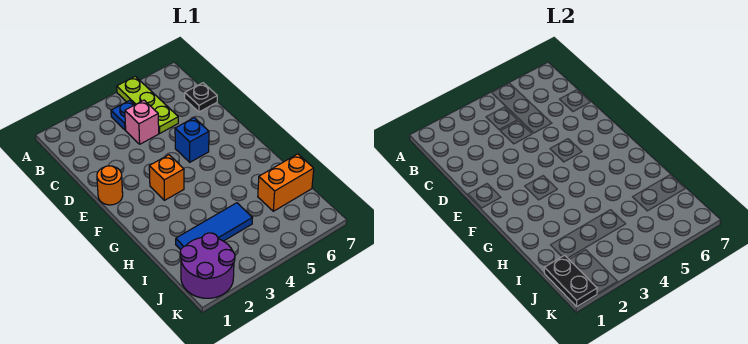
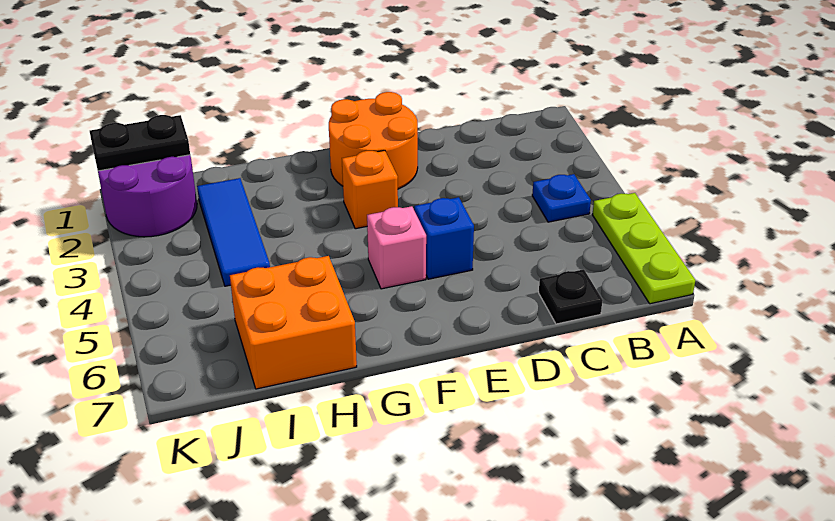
lime 1x3 plate [117,76,178,133] -> lime 1x3 plate turned to [592,193,695,304]
pink 1x1 brick [125,100,159,144] -> pink 1x1 brick moved to [367,206,426,289]
orange 1x1 round brick [97,166,123,205] -> orange 2x2 round brick [329,92,418,189]
orange 1x2 brick [258,154,314,211] -> orange 2x2 brick [230,256,357,389]

